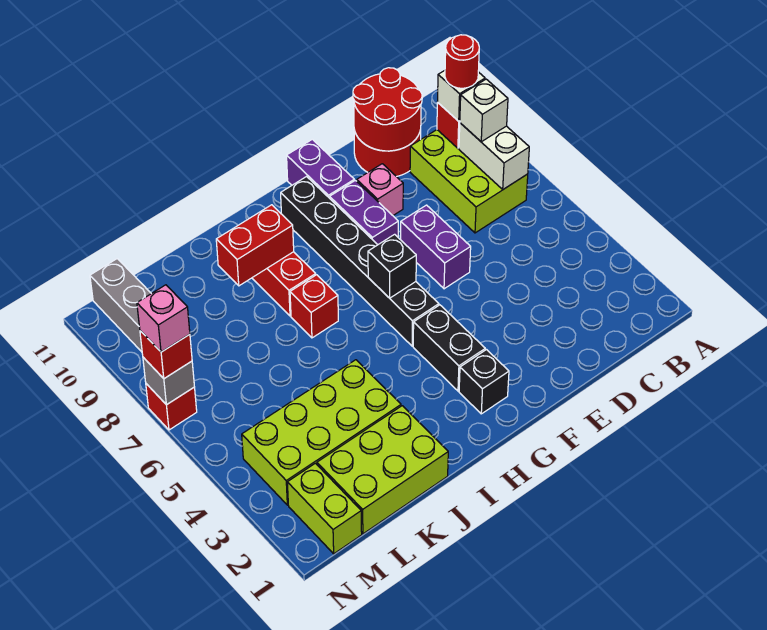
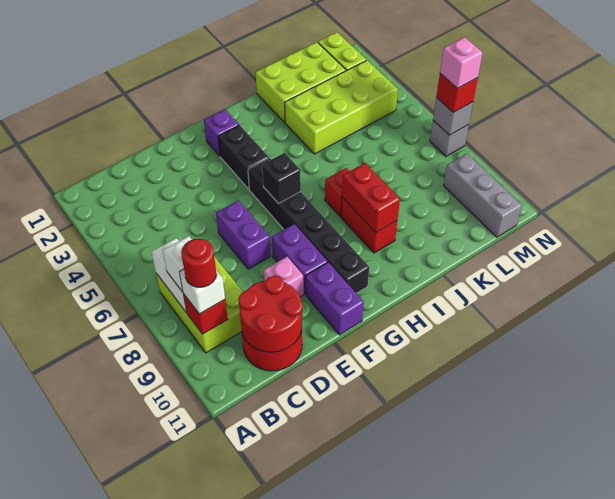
black 1x1 brick [459,350,509,414] -> purple 1x1 brick [204,109,239,156]
red 1x2 brick [216,205,294,286] -> red 1x2 brick turned to [342,163,400,232]
red 1x1 brick [146,384,197,430] -> grey 1x1 brick [430,120,469,156]

